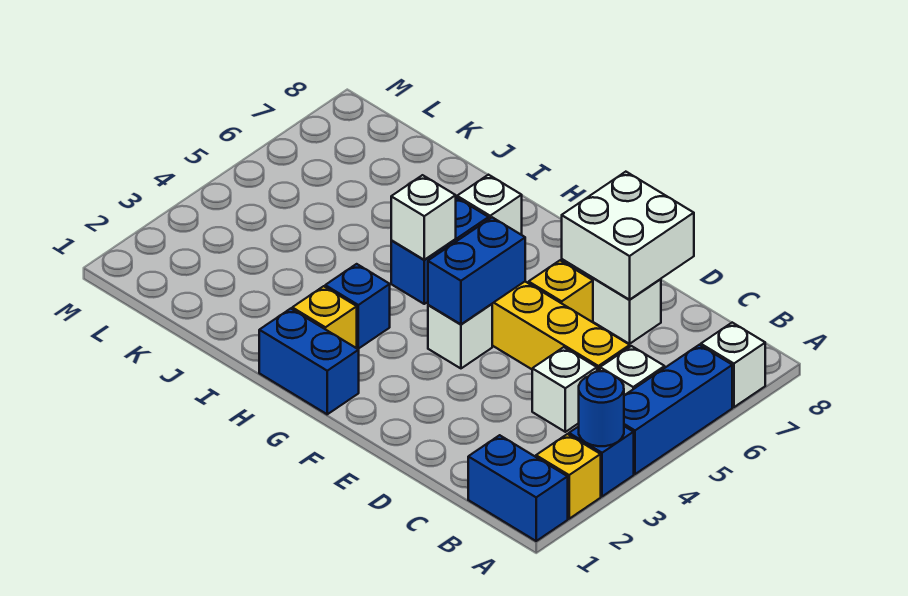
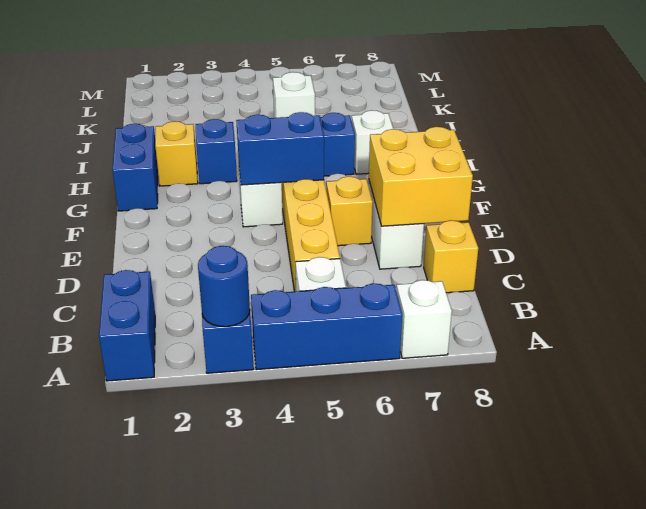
yellow 1x1 brick [536,434,601,519] -> yellow 1x1 brick moved to [424,220,478,293]
white 1x1 brick [532,347,597,432] -> none
white 2x2 brick [562,172,694,300] -> yellow 2x2 brick [369,127,473,226]

